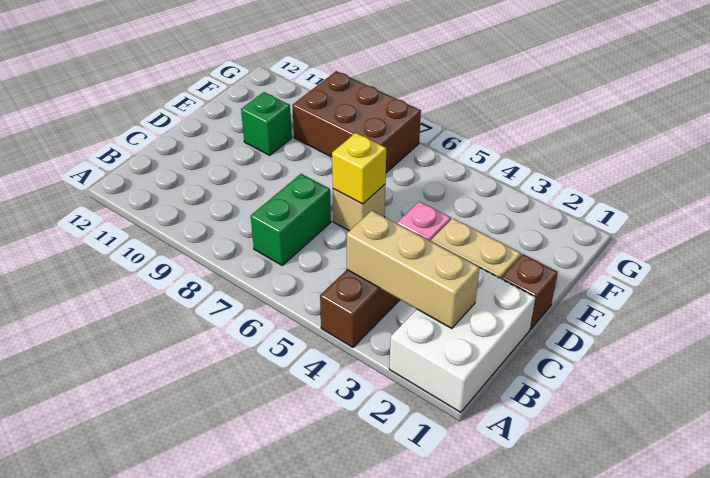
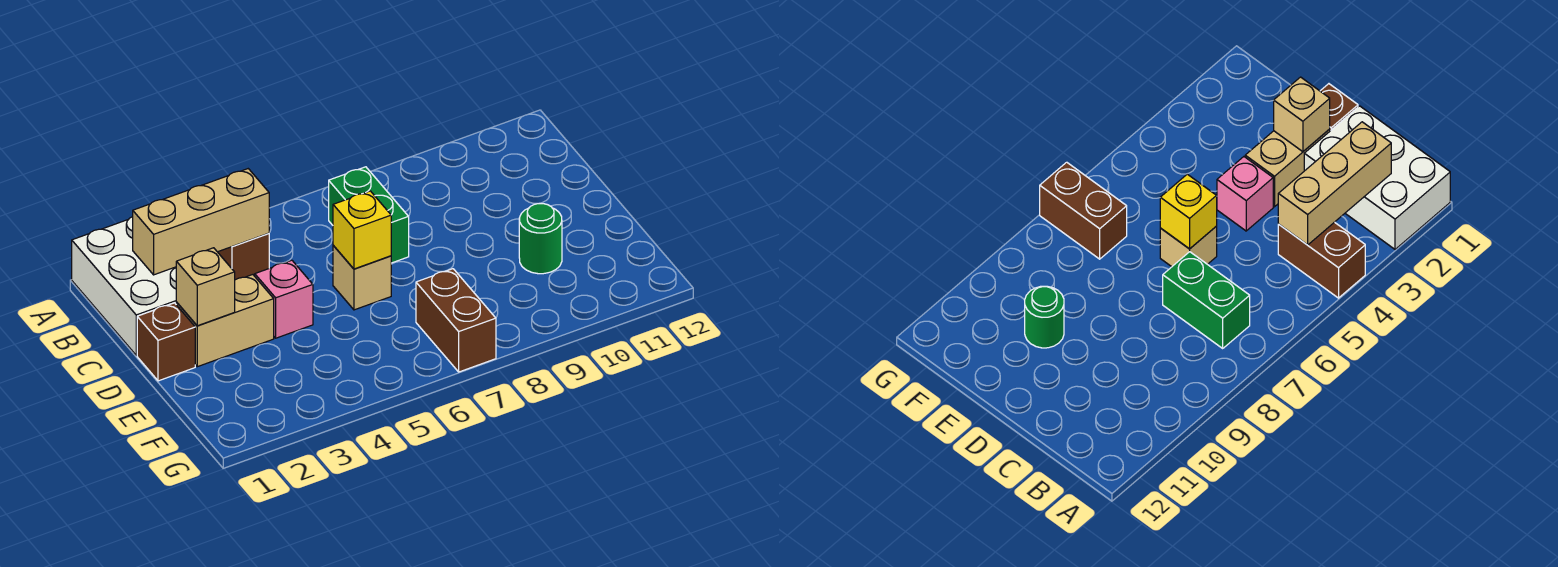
none -> tan 1x1 brick [176,248,235,326]
green 1x1 brick [241,92,292,155] -> green 1x1 round brick [519,204,562,274]
brown 2x3 brick [292,71,421,173] -> brown 1x2 brick [416,269,496,372]

